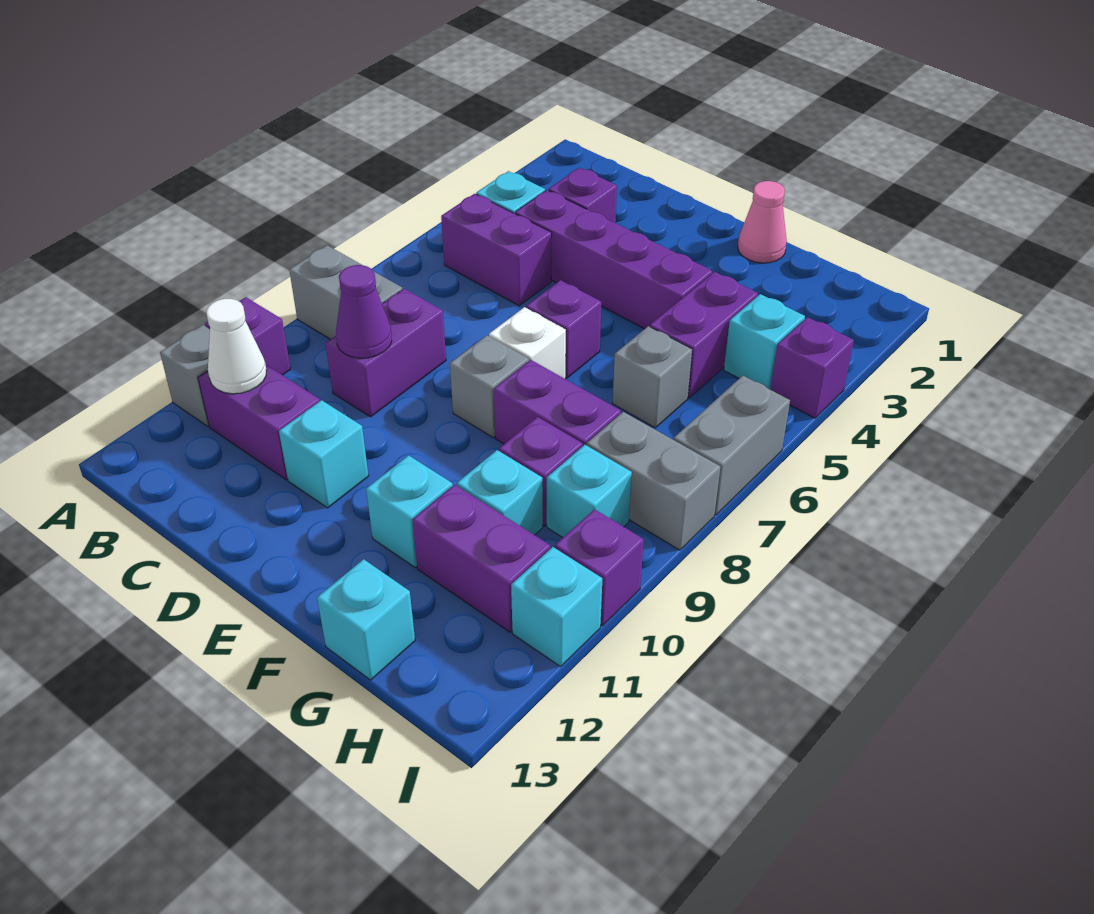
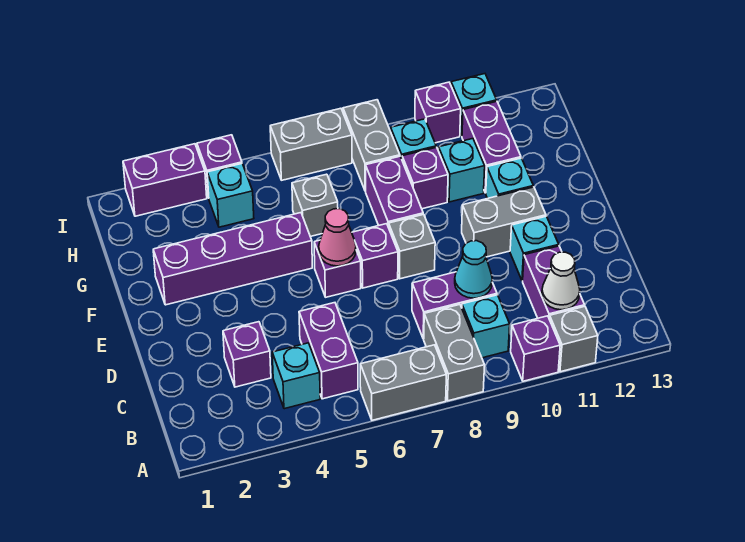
none -> grey 1x2 brick [360,345,446,420]
purple 1x4 brick [515,190,712,329] -> purple 1x4 brick turned to [153,213,312,305]
purple 1x1 cone [336,265,392,358] -> cyan 1x1 cone [455,241,492,298]
white 1x1 brick [489,307,566,379] -> purple 1x1 brick [352,224,398,288]
none -> grey 1x2 brick [462,187,546,257]
pink 1x1 cone [738,181,787,263] -> pink 1x1 cone moved to [319,209,356,266]
purple 1x2 brick [650,272,758,398] -> purple 1x2 brick moved to [123,144,207,216]
cyan 1x1 brick [317,559,415,680] -> cyan 1x1 brick moved to [462,295,510,358]

